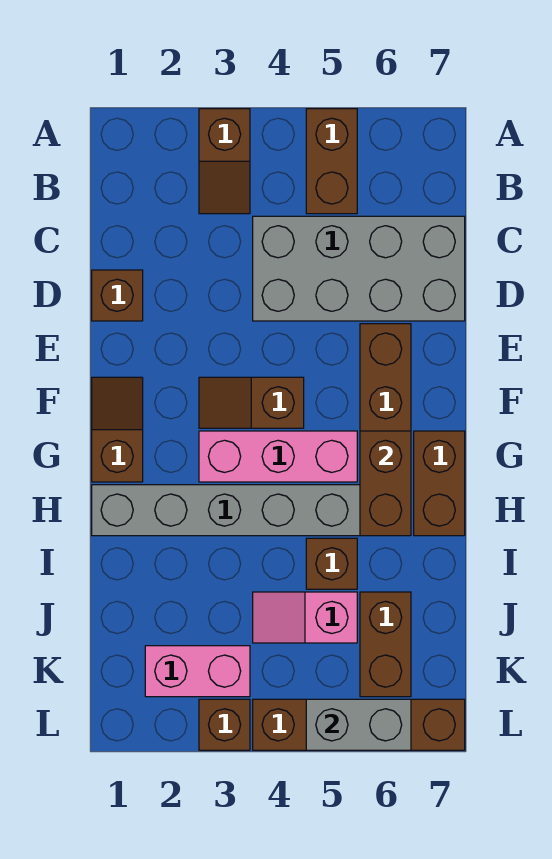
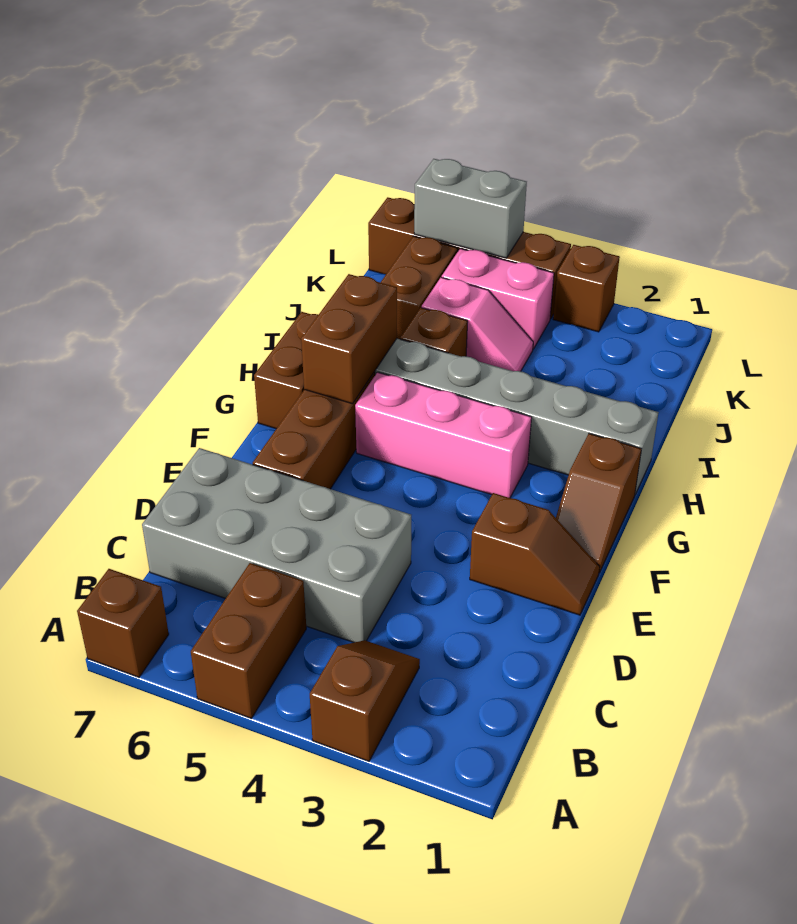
brown 1x1 brick [92,270,143,321] -> brown 1x1 brick moved to [77,569,169,677]
brown 1x2 slope [199,377,304,428] -> brown 1x2 slope moved to [470,493,600,615]
pink 1x2 brick [145,646,250,697] -> pink 1x2 brick moved to [442,248,554,349]

